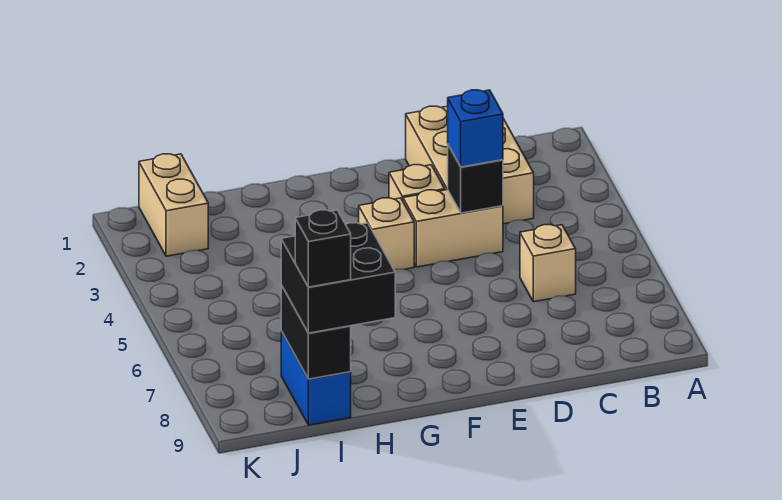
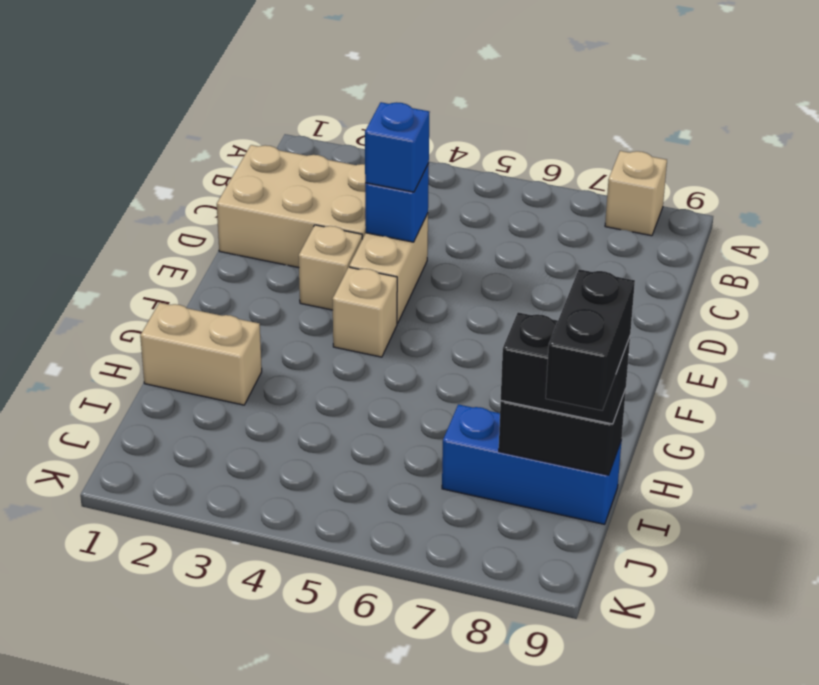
tan 1x1 brick [520,225,576,302] -> tan 1x1 brick moved to [605,151,667,236]
black 1x1 brick [448,145,503,213] -> blue 1x1 brick [365,164,429,242]
black 2x2 brick [281,223,395,333] -> black 1x2 brick [501,312,630,424]
blue 1x2 brick [281,331,351,425] -> blue 1x3 brick [442,404,622,524]
black 1x1 brick [295,210,351,287] -> black 1x2 brick [546,269,635,410]
tan 1x2 brick [139,154,208,256] -> tan 1x2 brick moved to [140,303,262,405]

